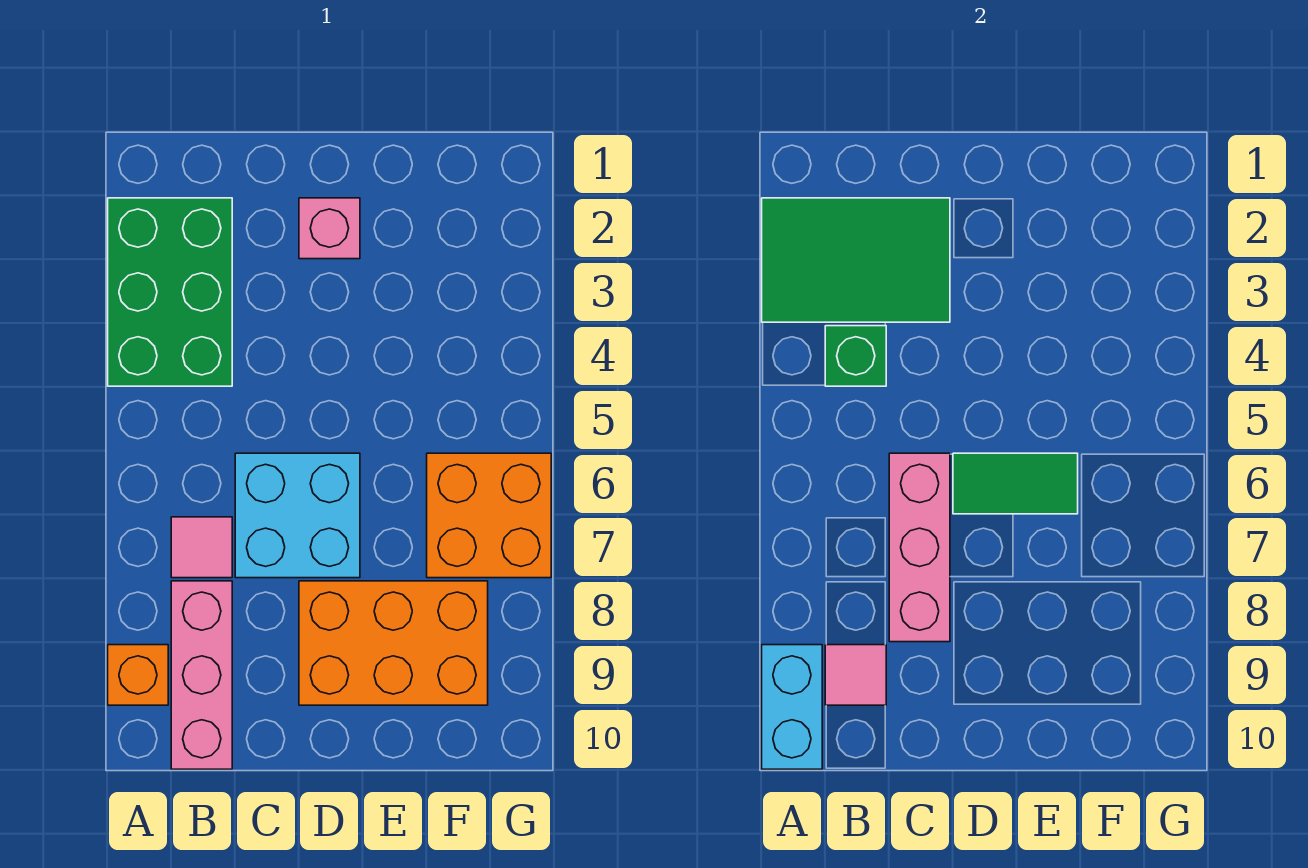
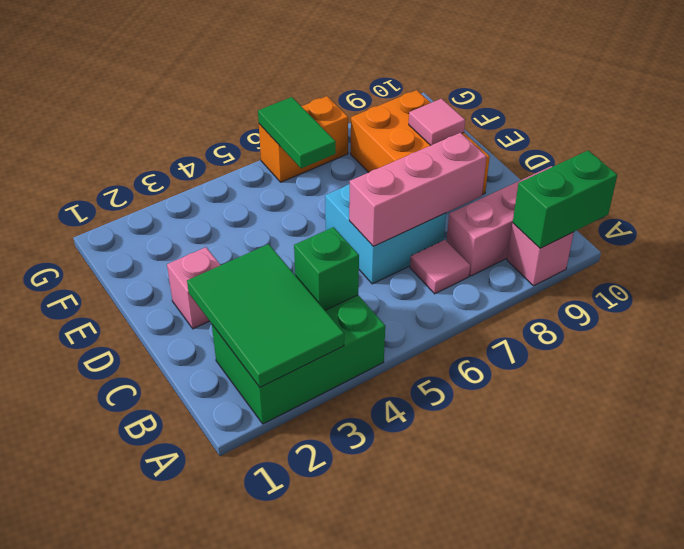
orange 1x1 brick [108,645,168,705] -> pink 1x1 brick [507,223,574,286]
cyan 1x2 brick [762,645,822,769] -> green 1x2 brick [513,151,617,248]
pink 1x1 tile [825,645,886,705] -> pink 1x1 tile moved to [409,99,465,145]
green 1x2 tile [953,453,1078,514] -> green 1x2 tile moved to [258,97,336,168]
orange 2x2 brick [427,453,551,578] -> orange 1x2 brick [259,96,348,182]

